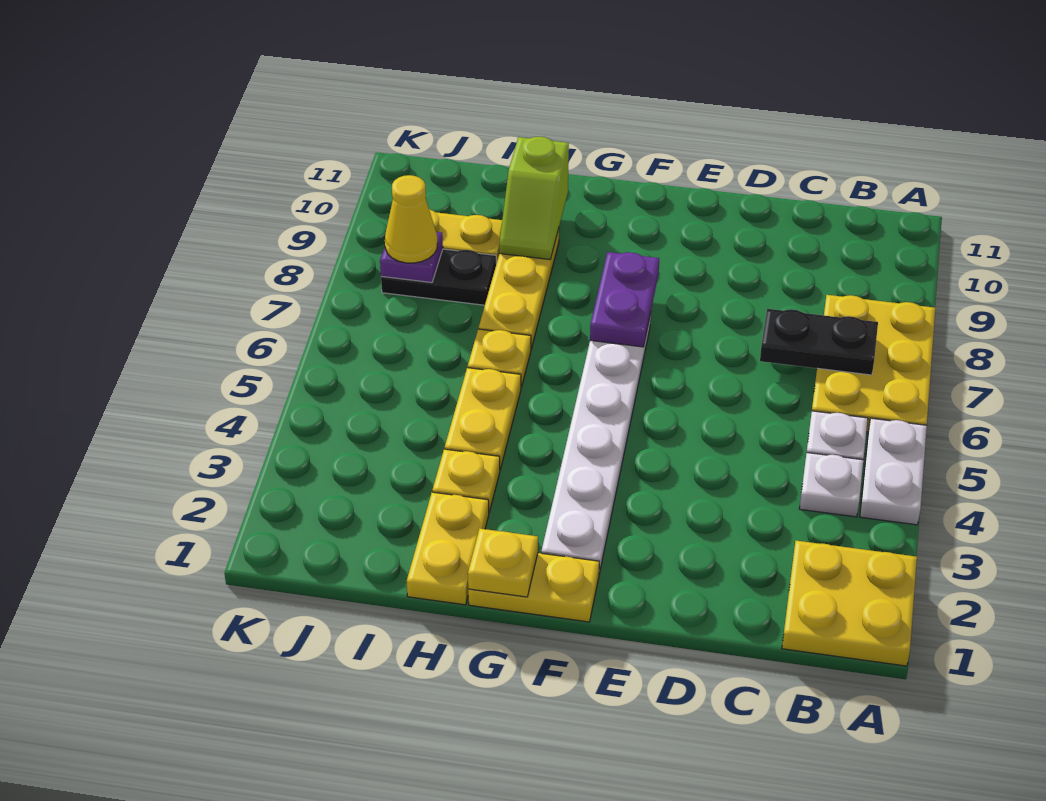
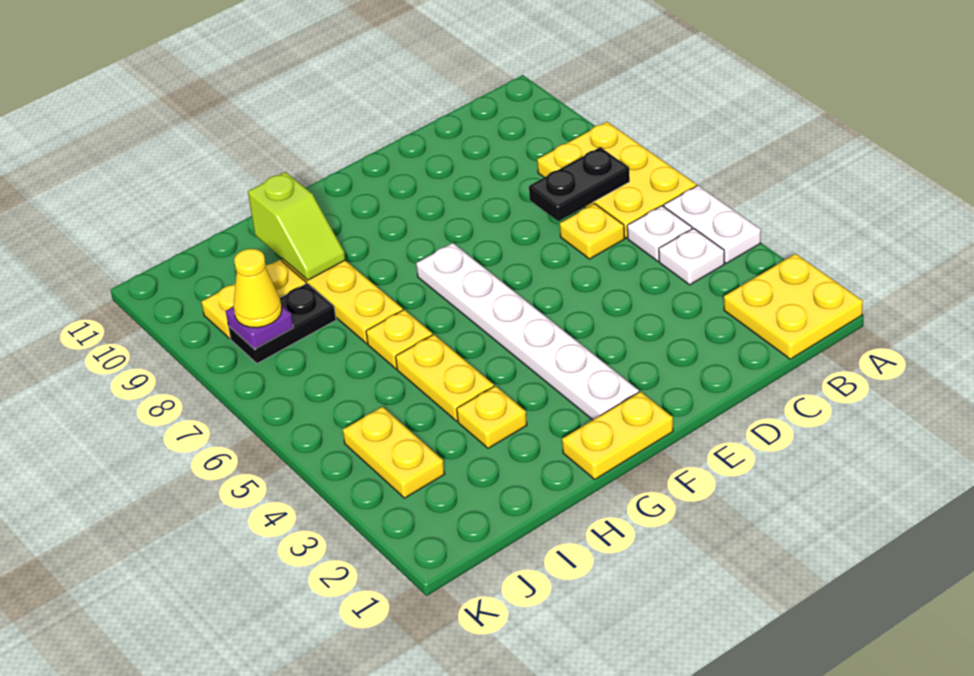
purple 1x2 plate [590,252,659,347] -> none
yellow 1x1 plate [468,529,538,597] -> yellow 1x1 plate moved to [560,204,625,259]
yellow 1x2 plate [407,492,489,605] -> yellow 1x2 plate moved to [343,407,445,498]

